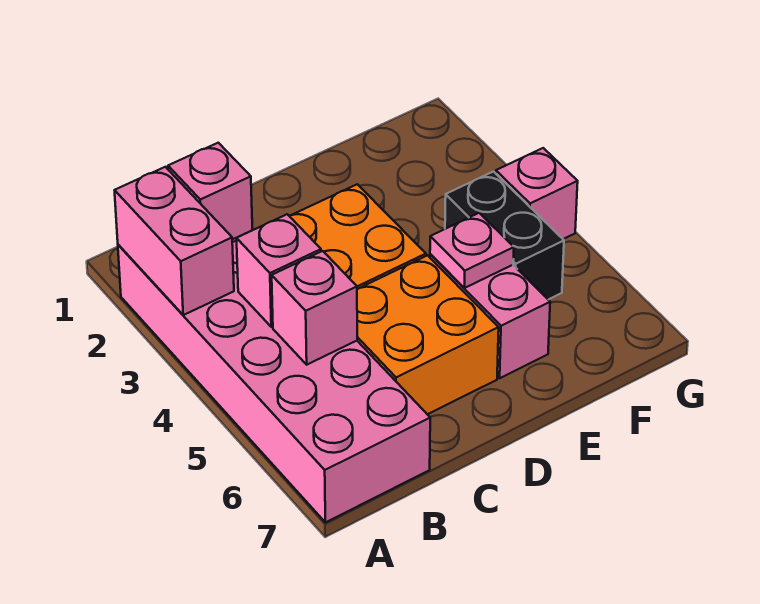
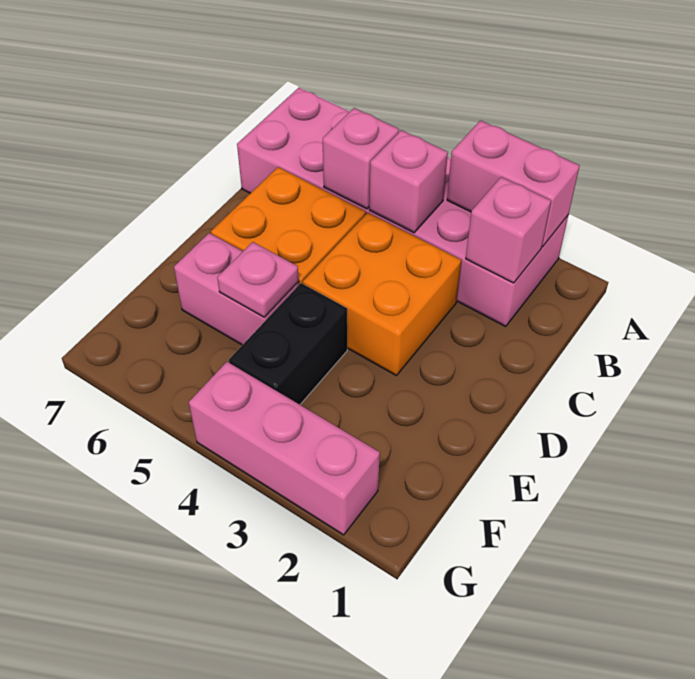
black 1x2 brick [445,172,564,300] -> black 1x2 brick turned to [229,283,347,405]
pink 1x1 brick [496,148,578,239] -> pink 1x3 brick [189,362,380,535]

